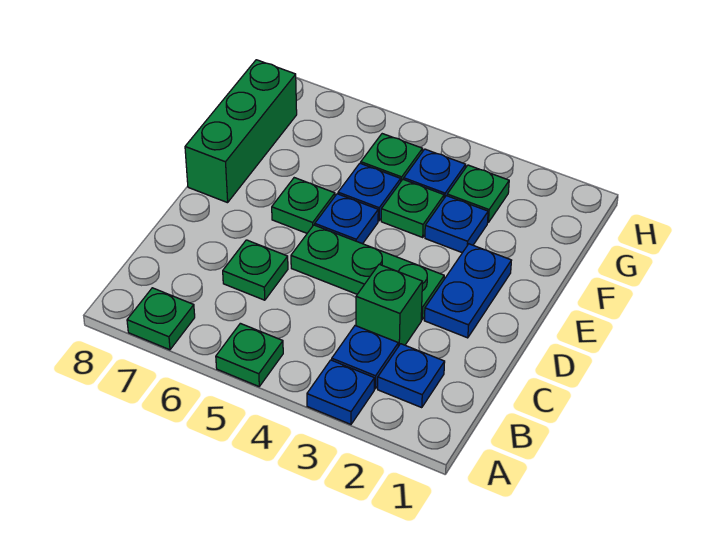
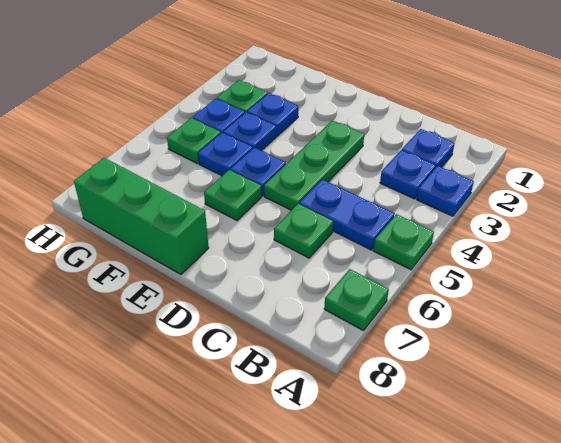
green 1x1 brick [356,264,422,346] -> none
blue 1x2 plate [424,244,511,338] -> blue 1x2 plate moved to [299,179,394,250]
green 1x1 plate [381,179,444,237] -> blue 1x1 plate [223,112,276,151]

